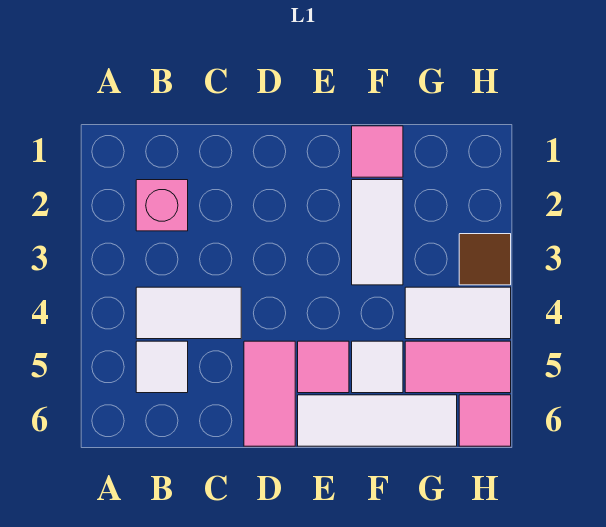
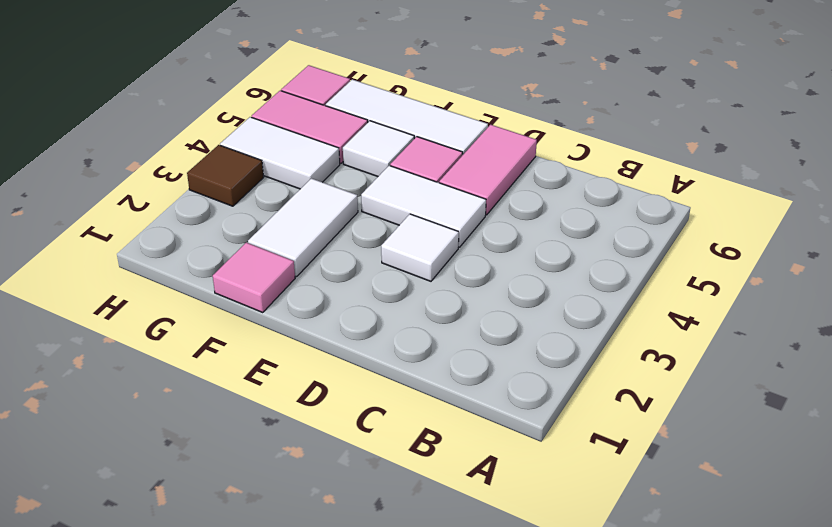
pink 1x1 brick [136,180,188,231] -> none
white 1x2 tile [136,287,241,339] -> white 1x2 tile moved to [361,166,486,247]
white 1x1 tile [136,341,188,393] -> white 1x1 tile moved to [381,214,459,281]

